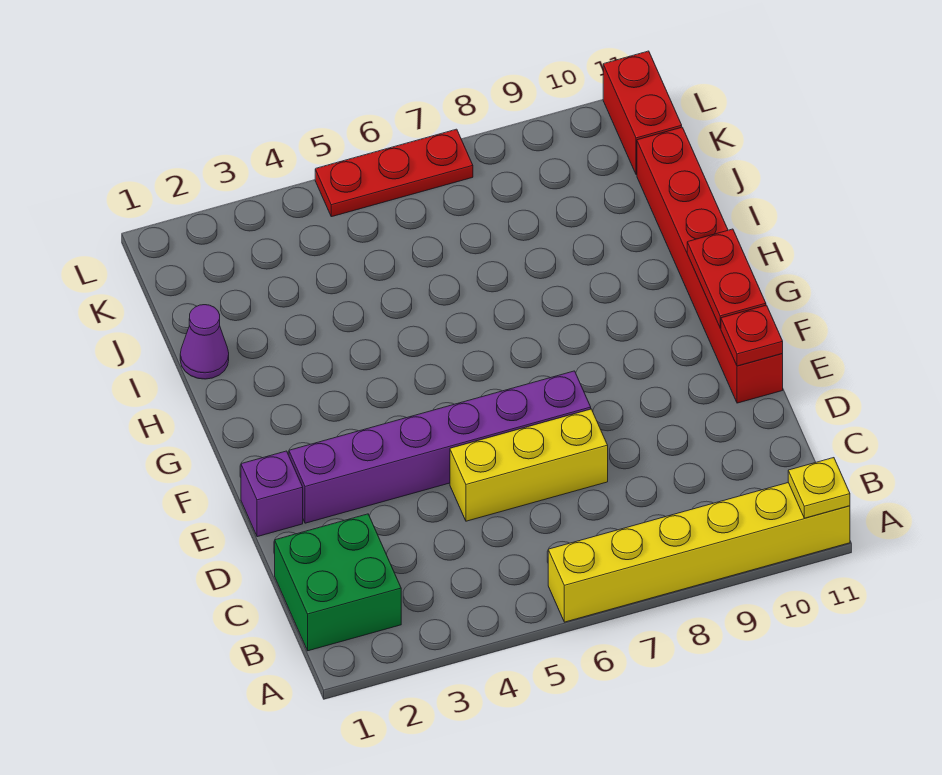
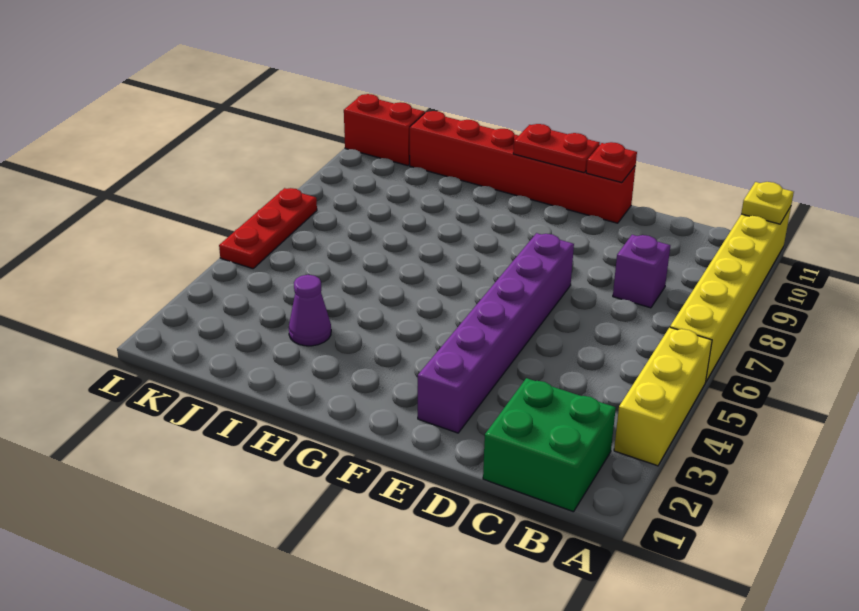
yellow 1x3 brick [450,409,608,521] -> yellow 1x3 brick moved to [614,327,712,466]
purple 1x1 brick [241,451,303,537] -> purple 1x1 brick moved to [613,235,670,308]
purple 1x1 cone [180,305,229,379] -> purple 1x1 cone moved to [289,275,331,346]

